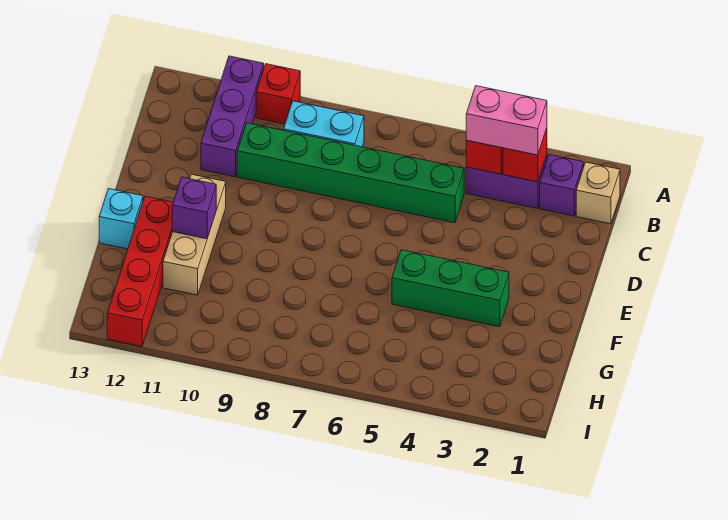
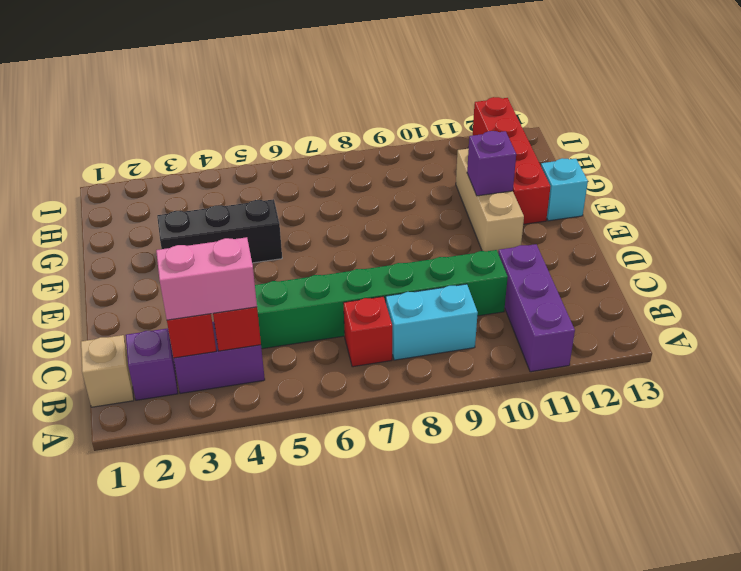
red 1x1 brick [256,64,300,124] -> red 1x1 brick moved to [343,296,392,367]
green 1x3 brick [392,250,509,327] -> black 1x3 brick [157,199,282,263]

